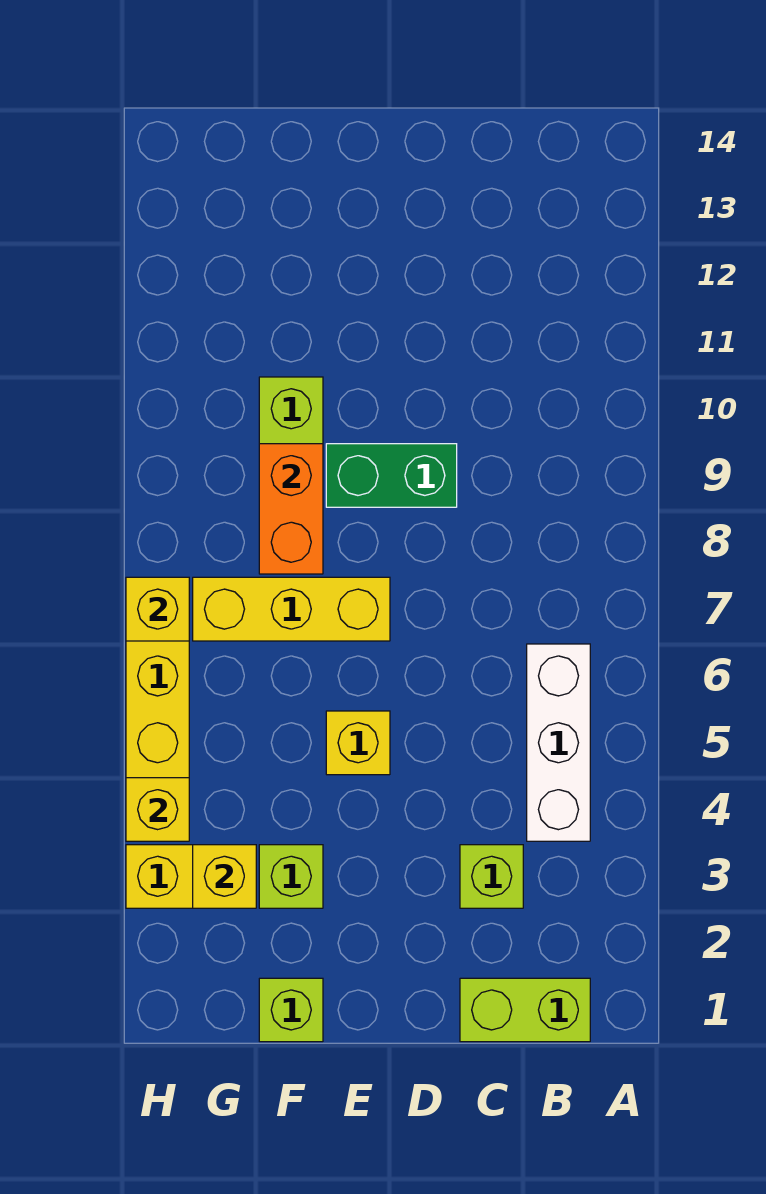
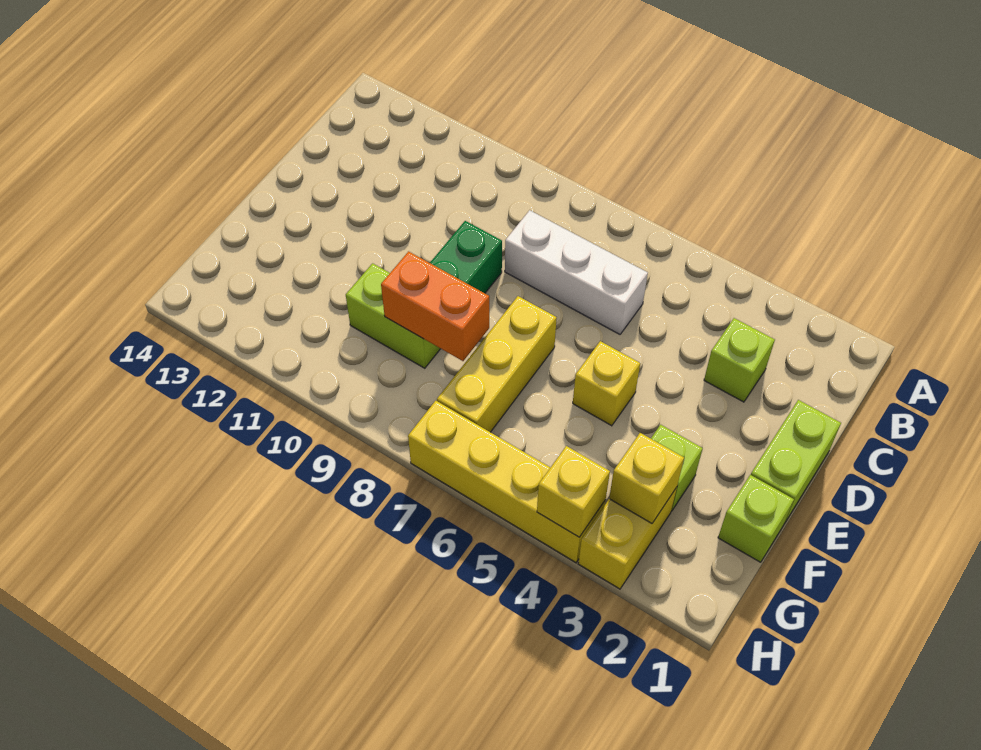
lime 1x2 brick [460,978,590,1042] -> lime 1x2 brick moved to [751,400,841,522]
white 1x3 brick [527,644,590,841] -> white 1x3 brick moved to [505,210,648,334]
yellow 1x1 brick [126,577,189,641] -> none

